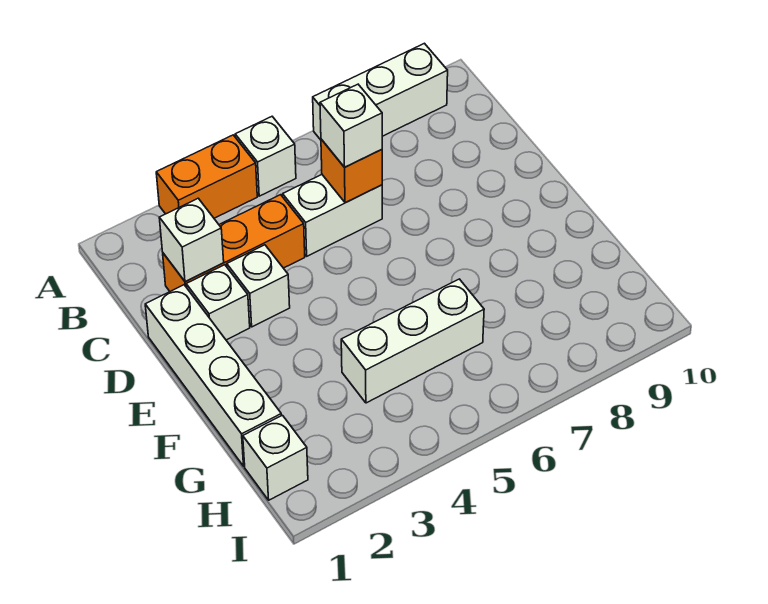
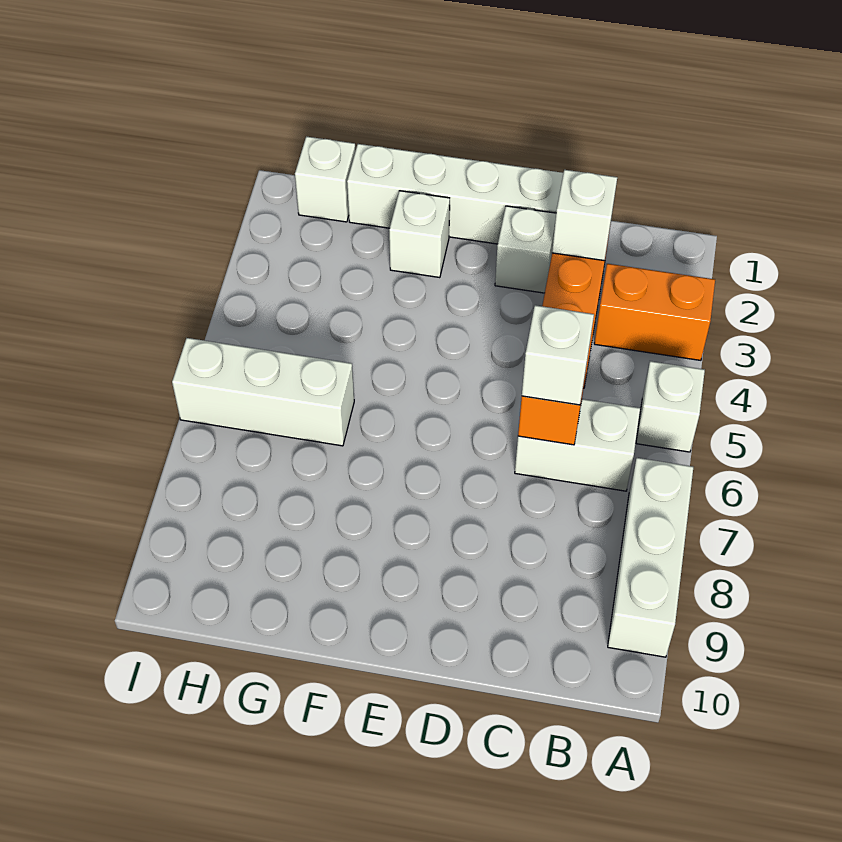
orange 1x2 brick [156,135,257,218] -> orange 1x2 brick turned to [594,264,715,360]
white 1x2 brick [283,175,382,256] -> white 1x2 brick turned to [515,399,640,491]
white 1x1 brick [227,245,290,327] -> white 1x1 brick moved to [389,191,450,278]
white 1x3 brick [341,279,484,403] -> white 1x3 brick turned to [172,338,354,446]

